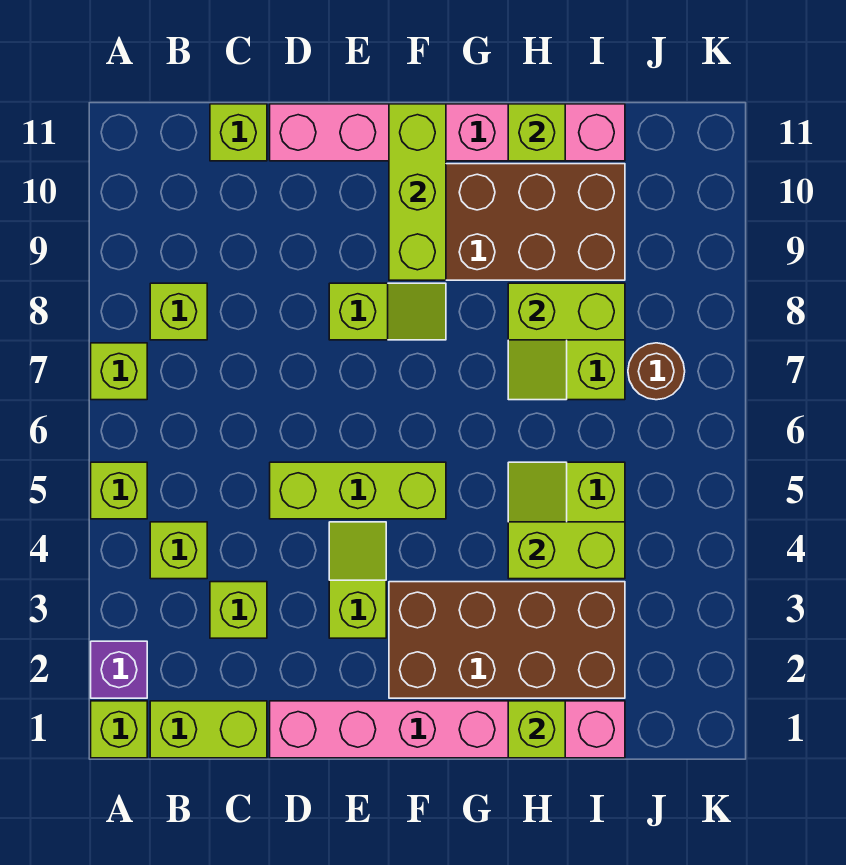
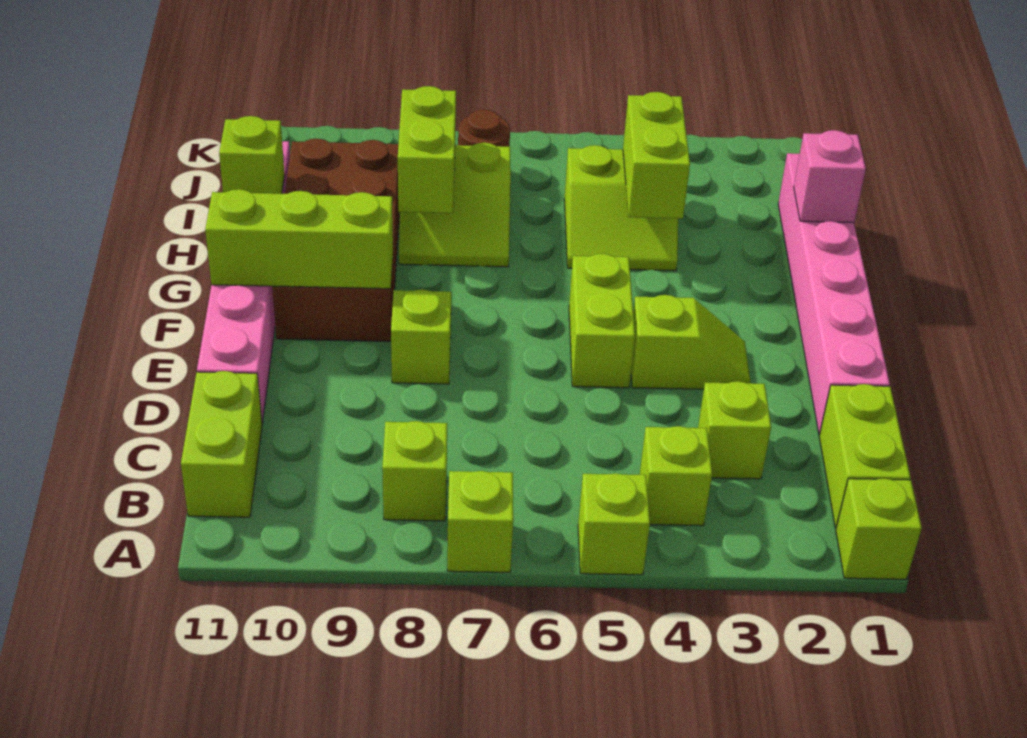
purple 1x1 brick [91,641,147,698] -> none
lime 1x1 brick [210,104,267,161] -> lime 1x2 brick [181,371,262,517]
lime 1x3 brick [270,462,446,519] -> lime 1x2 brick [569,254,635,388]
lime 1x2 slope [329,522,386,638] -> lime 1x2 slope turned to [631,295,750,389]
brown 2x4 brick [389,582,625,698] -> none
lime 1x1 brick [508,701,565,758] -> pink 1x1 brick [794,130,866,223]

